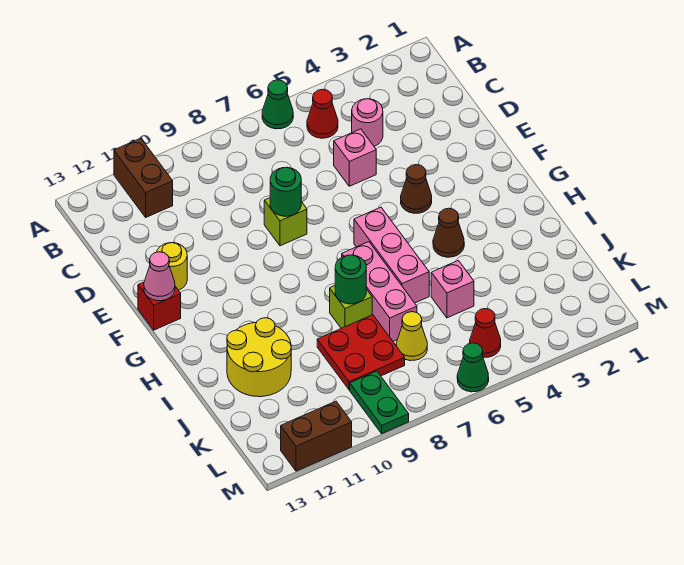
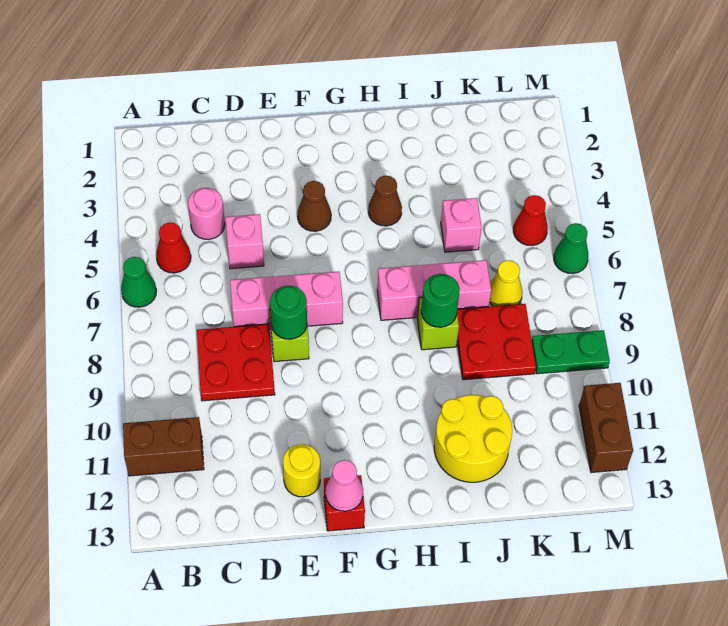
none -> red 2x2 plate [197,324,275,401]
pink 1x3 brick [354,207,429,303] -> pink 1x3 brick moved to [230,272,343,329]

